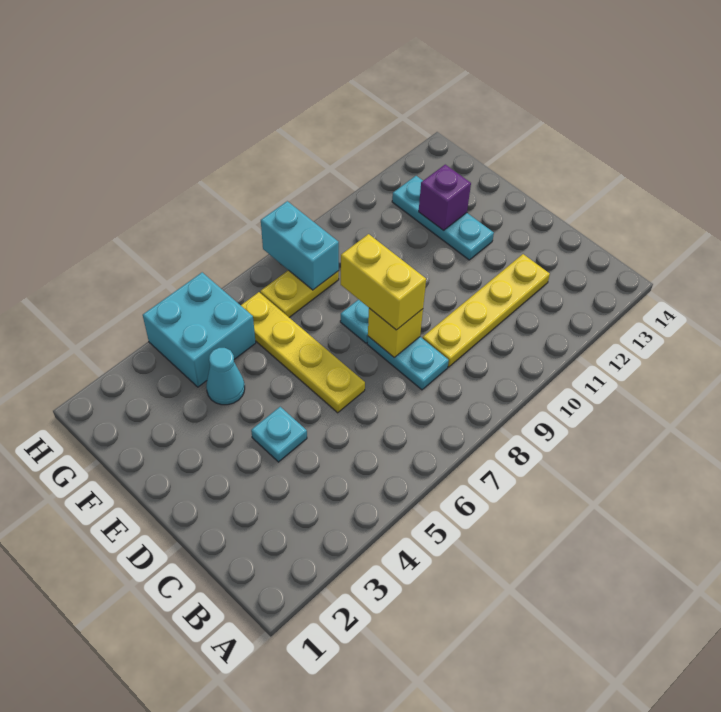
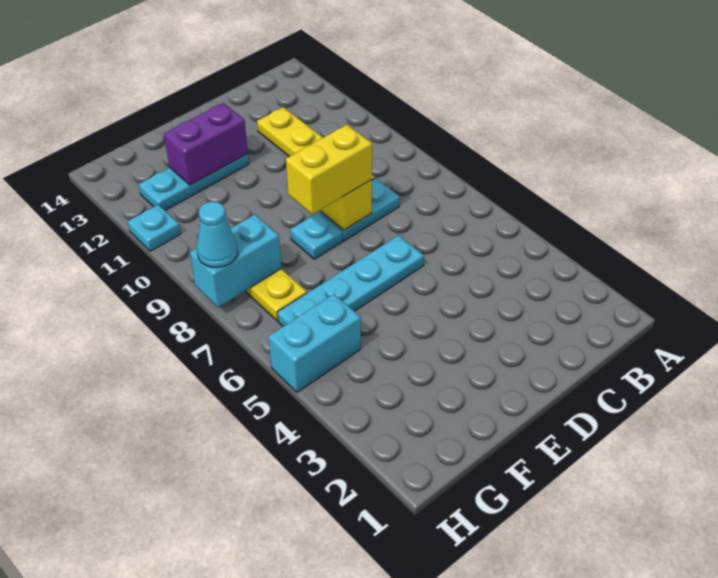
cyan 1x1 plate [251,407,307,462] -> cyan 1x1 plate moved to [128,205,181,251]
yellow 1x4 plate [241,292,365,413] -> cyan 1x4 plate [278,235,424,326]
cyan 1x1 cone [206,348,245,405] -> cyan 1x1 cone moved to [197,202,238,268]
purple 1x1 brick [419,165,471,230] -> purple 1x2 brick [164,103,248,185]
cyan 2x2 brick [143,272,256,387] -> cyan 1x2 brick [269,294,361,392]

